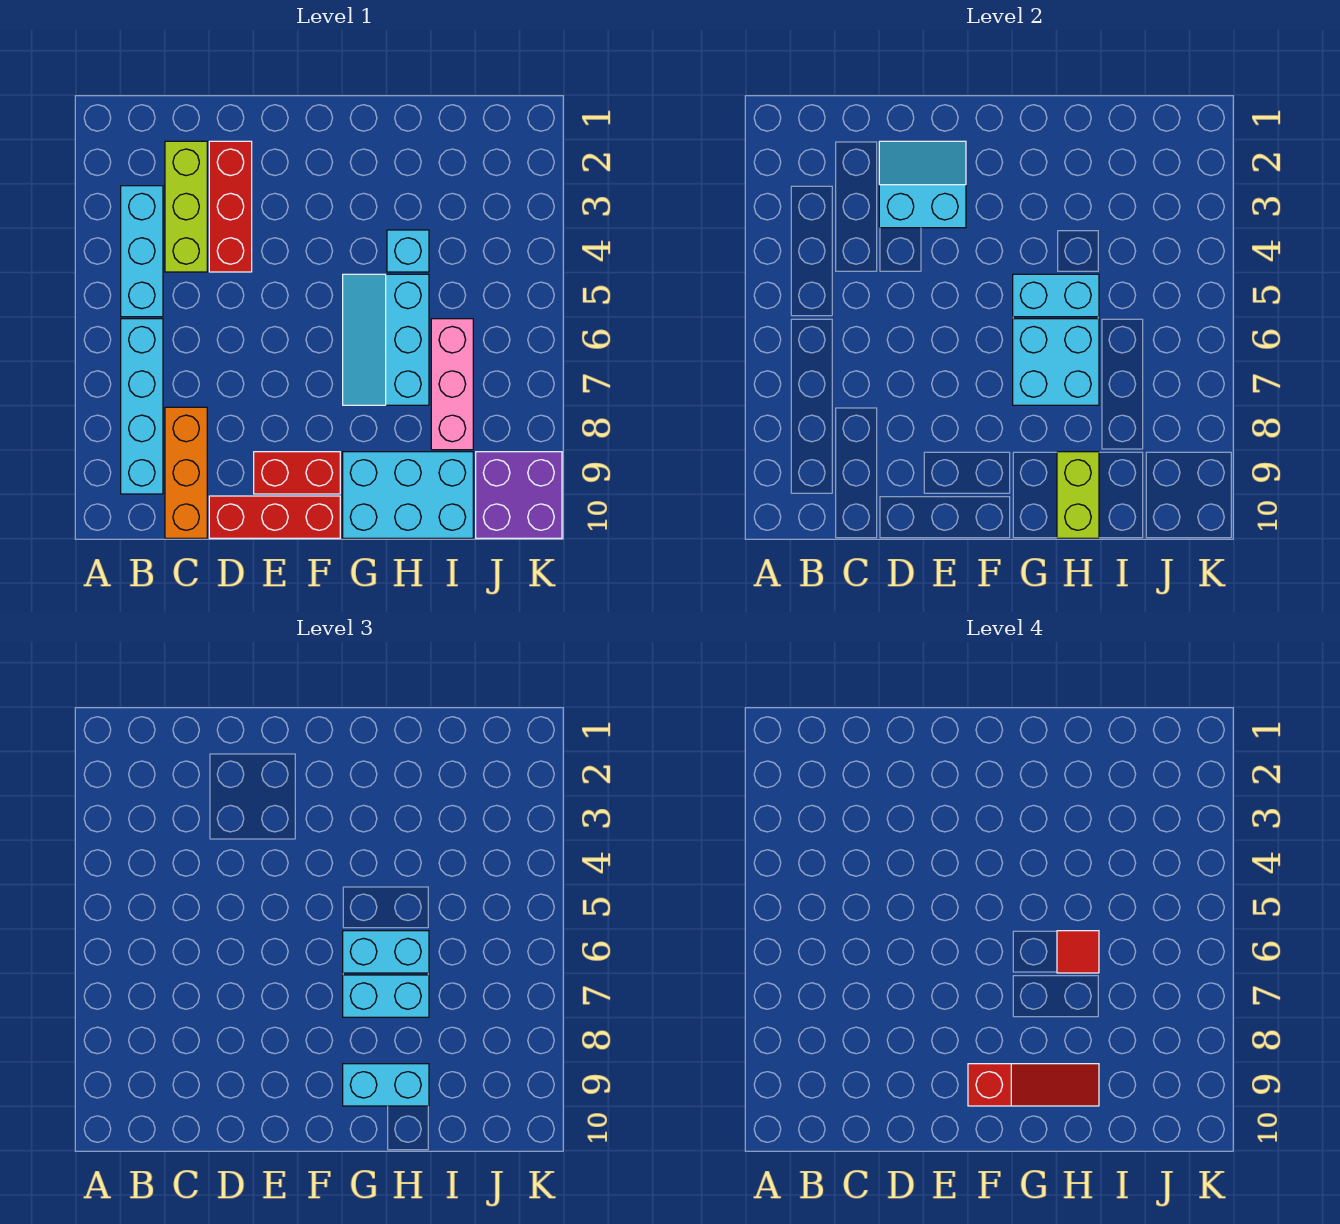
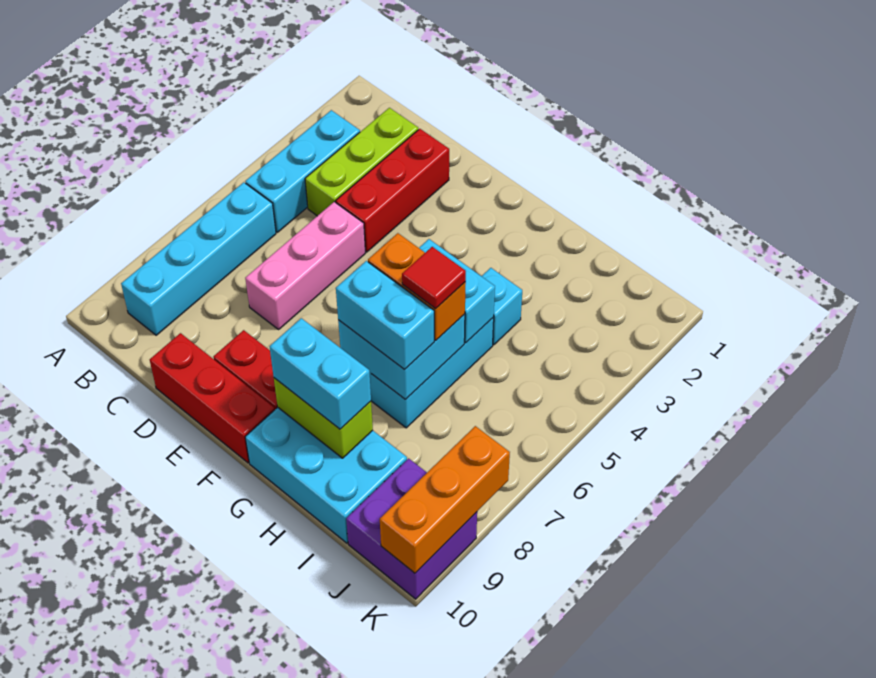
orange 1x3 brick [165,407,207,538] -> orange 1x3 brick moved to [380,426,510,573]
cyan 2x2 slope [879,141,966,228] -> none
red 1x3 slope [968,1064,1099,1106] -> none
cyan 1x2 brick [343,931,429,973] -> orange 1x2 brick [368,233,466,340]
lime 1x2 brick [1057,452,1099,538] -> lime 1x2 brick turned to [274,378,373,458]
pink 1x3 brick [431,319,473,450] -> pink 1x3 brick moved to [245,202,365,329]

